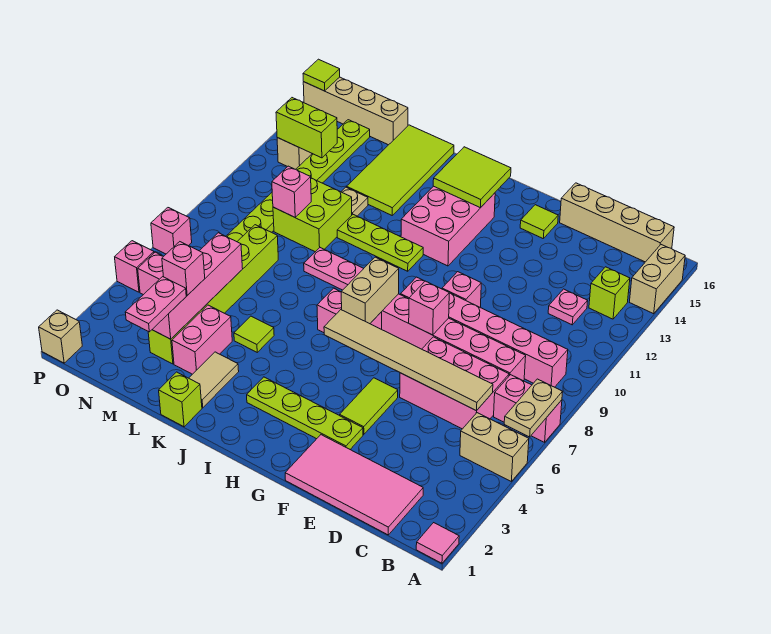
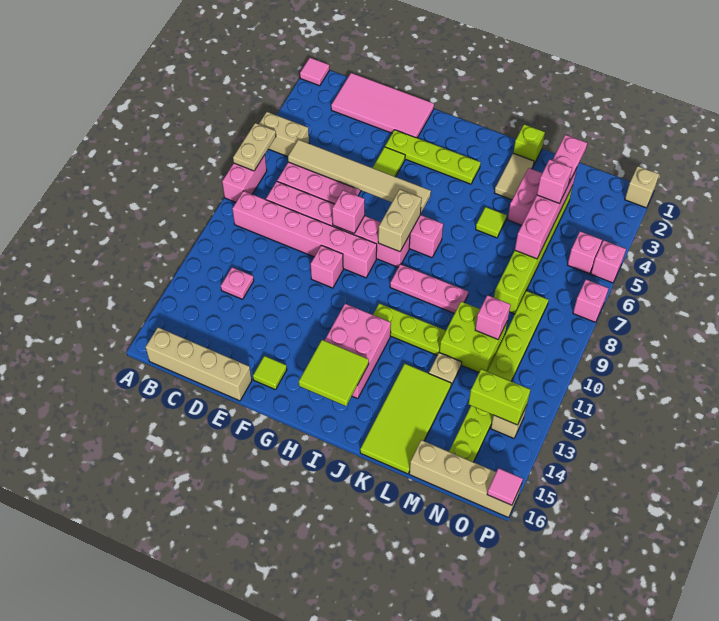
pink 1x2 brick [494,375,562,442] -> pink 1x2 brick turned to [222,155,267,202]
tan 1x2 brick [630,245,685,314] -> none
lime 1x1 brick [589,267,630,319] -> none
lime 1x1 tile [303,59,340,91] -> pink 1x1 tile [487,468,523,505]

